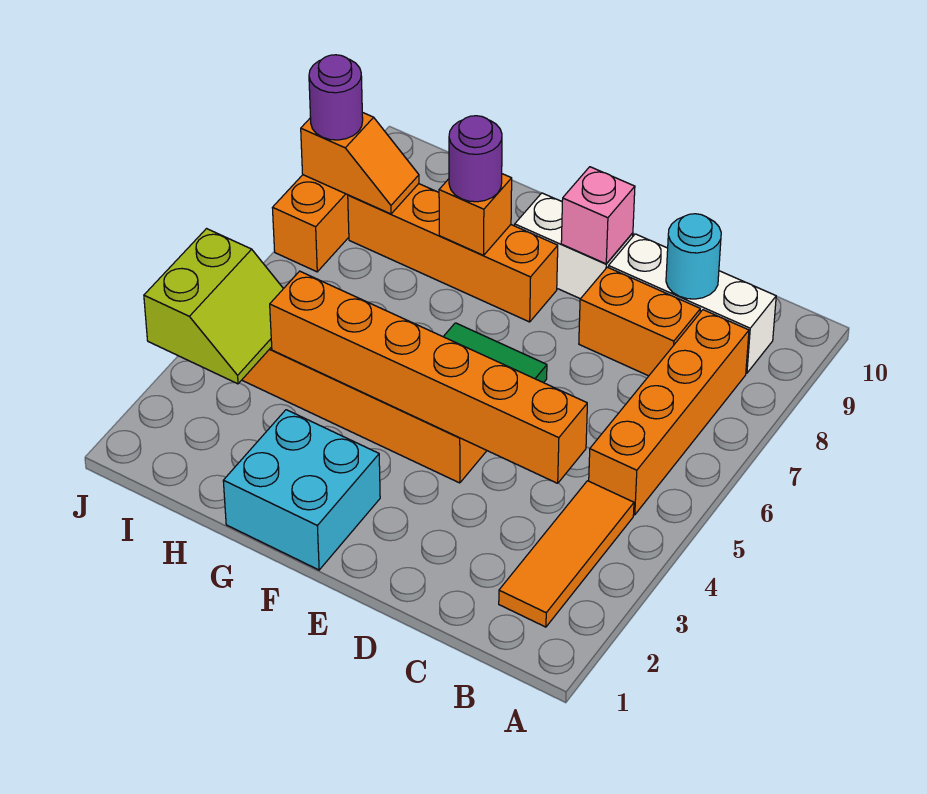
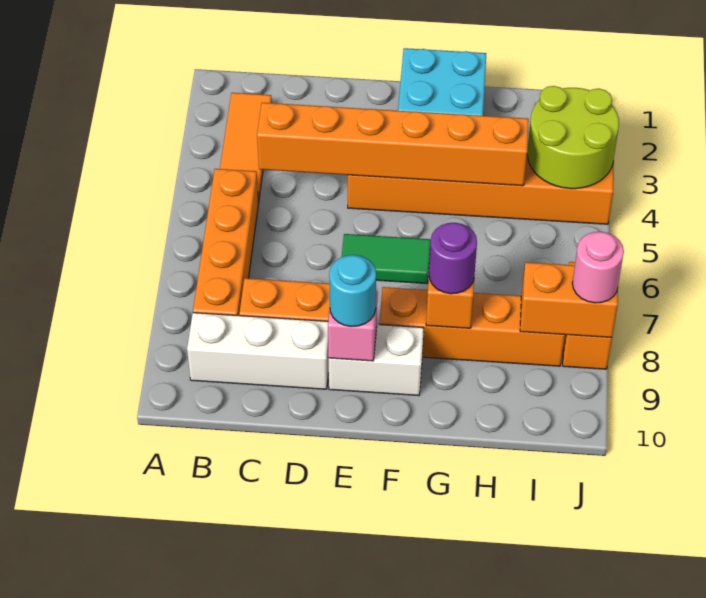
cyan 1x1 round brick [666,214,721,299] -> cyan 1x1 round brick moved to [329,255,376,326]
lime 2x2 slope [144,229,283,384] -> lime 2x2 round brick [527,86,619,189]
orange 1x2 slope [301,112,419,214] -> orange 1x2 brick [520,262,618,338]
purple 1x1 round brick [309,55,363,140] -> pink 1x1 round brick [572,232,624,303]

